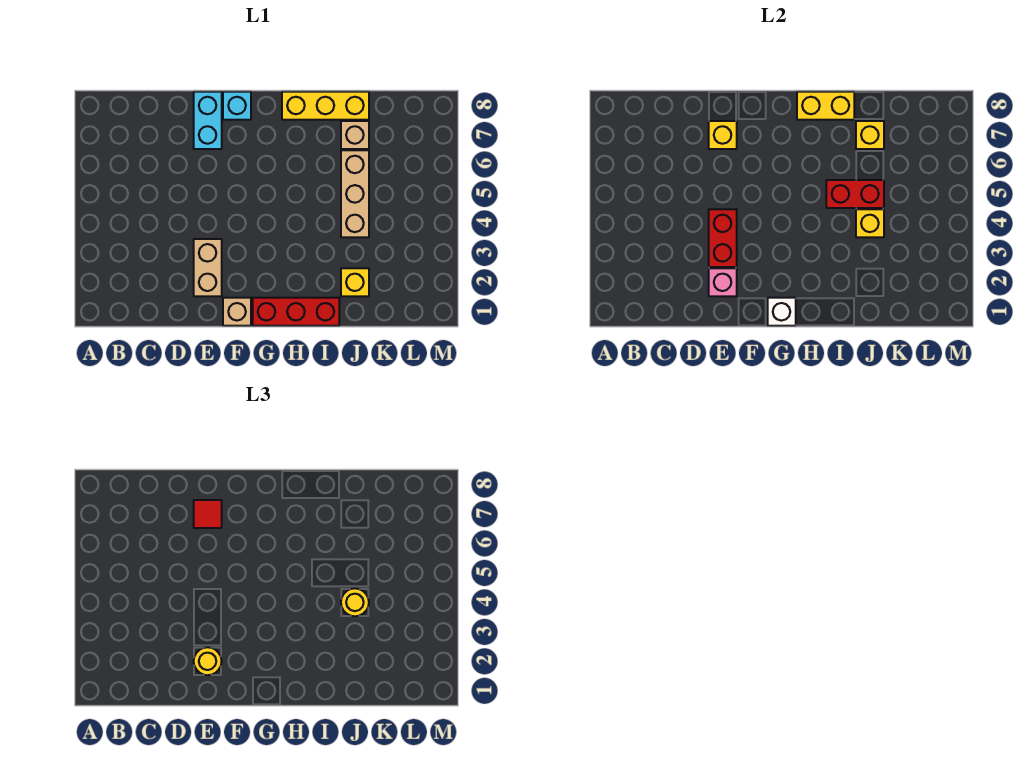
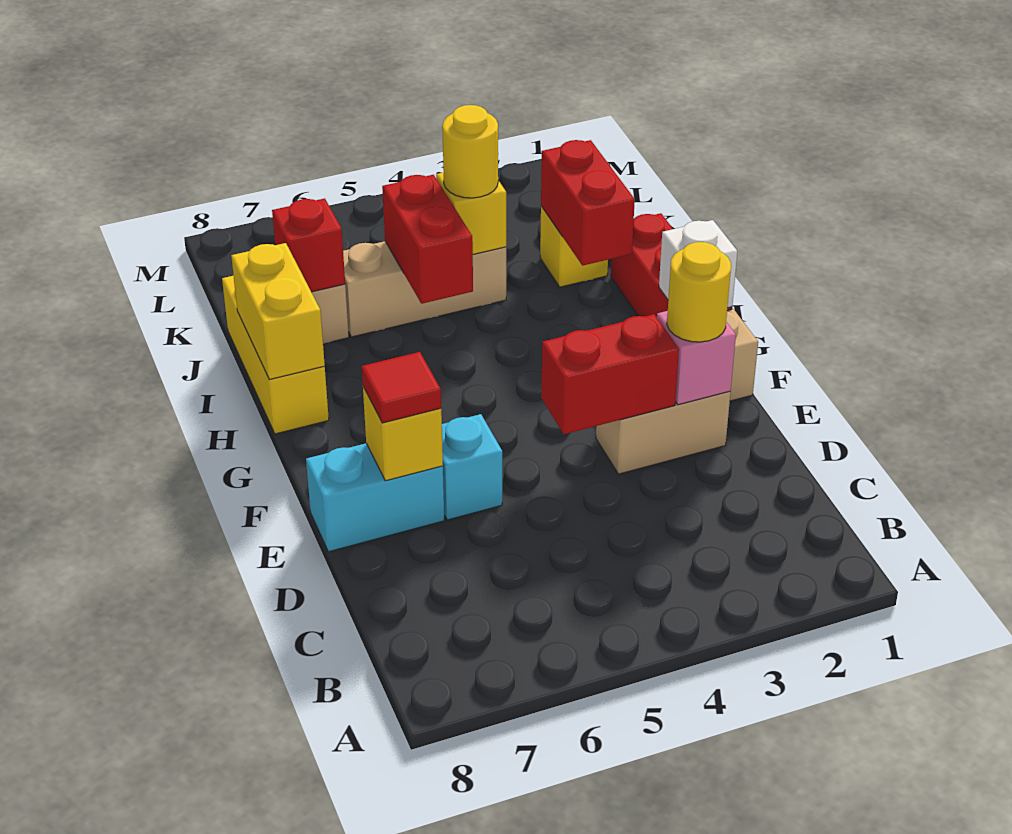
cyan 1x1 brick [223,92,251,120] -> cyan 1x1 brick moved to [442,414,502,520]
none -> red 1x2 brick [541,140,635,266]
yellow 1x1 brick [856,121,884,149] -> red 1x1 brick [272,198,345,292]

